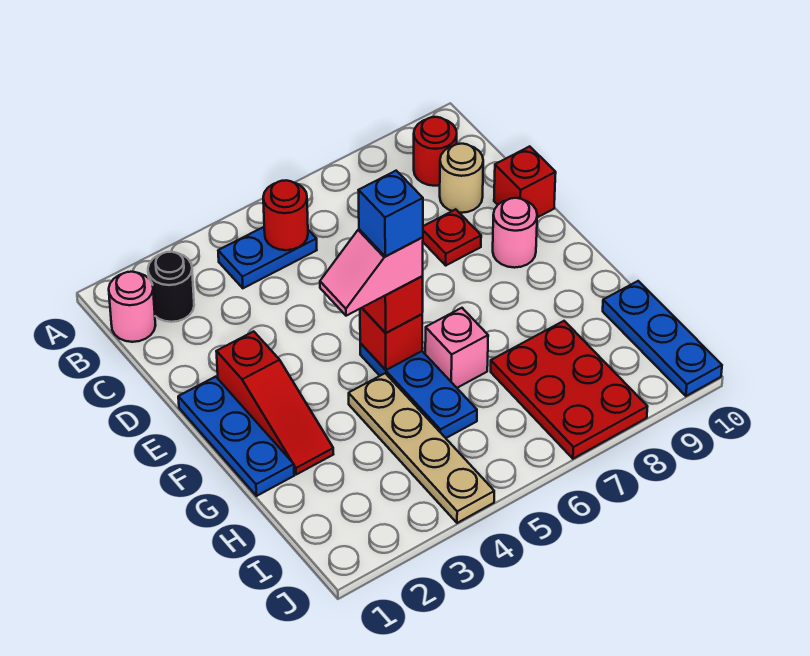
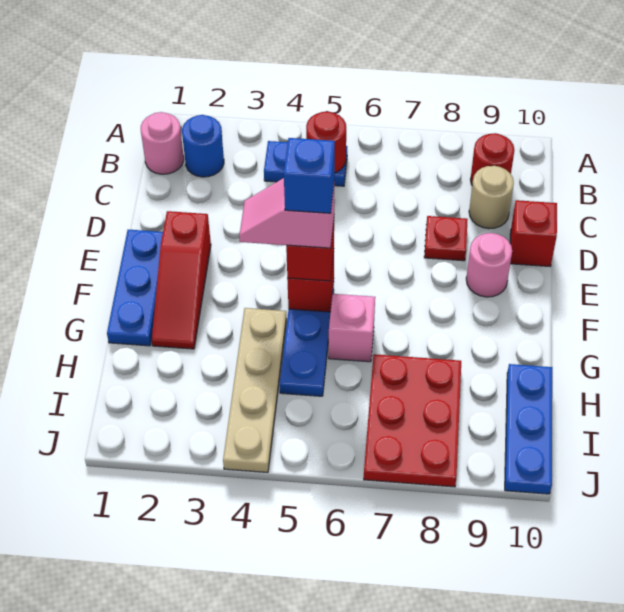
black 1x1 round brick [148,252,194,322] -> blue 1x1 round brick [182,115,224,177]

